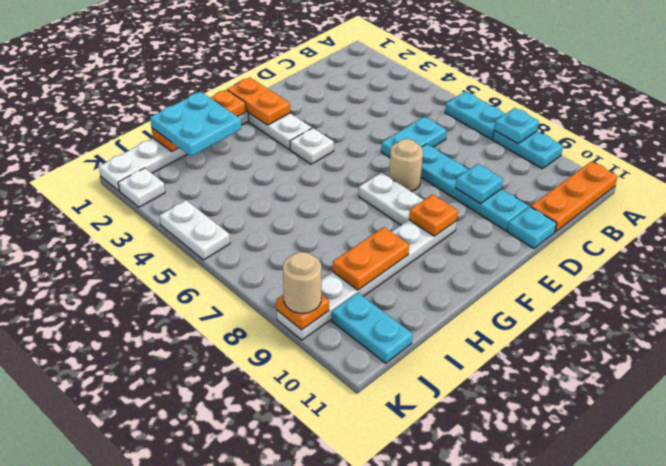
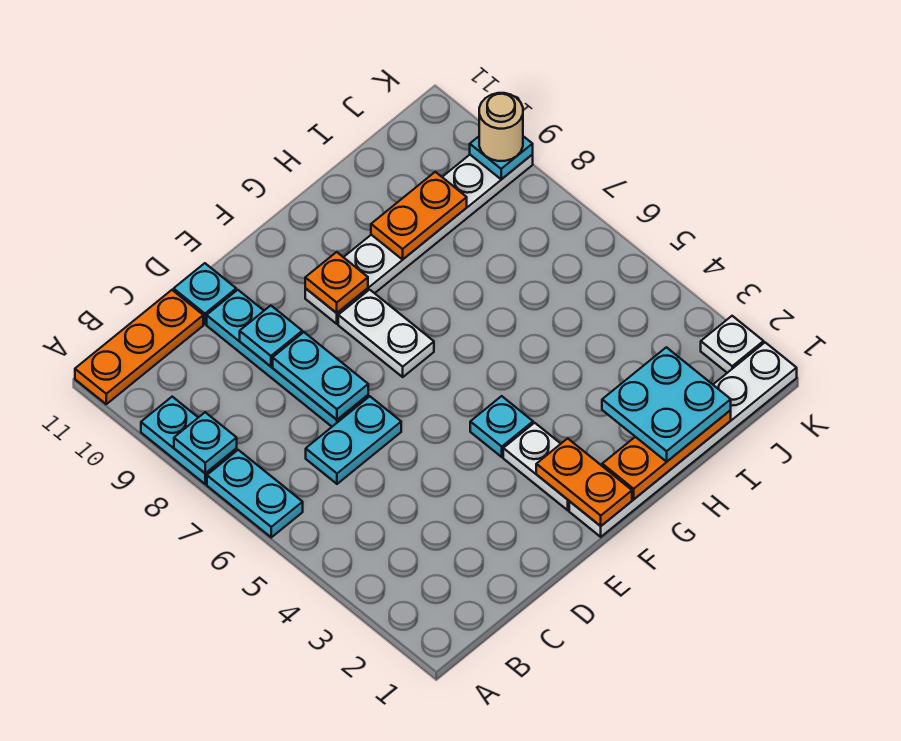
tan 1x1 round brick [389,139,423,192] -> none
white 1x1 plate [290,128,334,164] -> cyan 1x1 plate [470,396,533,457]
cyan 1x2 plate [331,293,412,363] -> cyan 1x2 plate moved to [273,332,368,420]
white 1x2 plate [159,200,230,260] -> none
orange 1x1 plate [276,294,329,330] -> cyan 1x1 plate [470,136,533,179]

